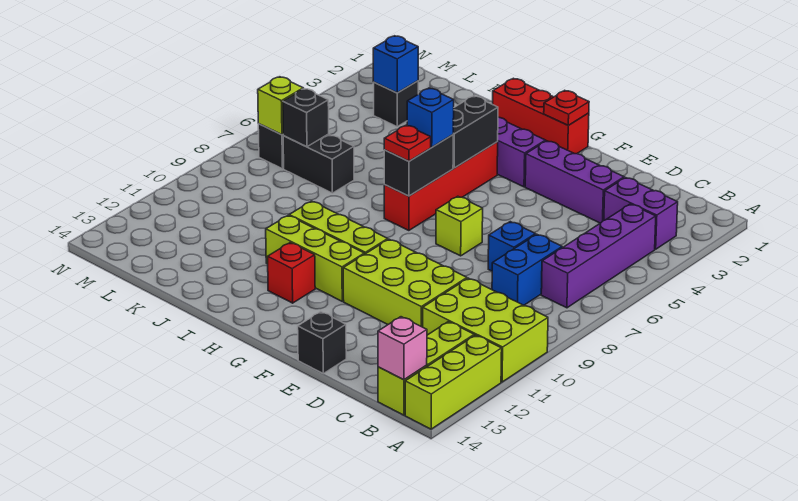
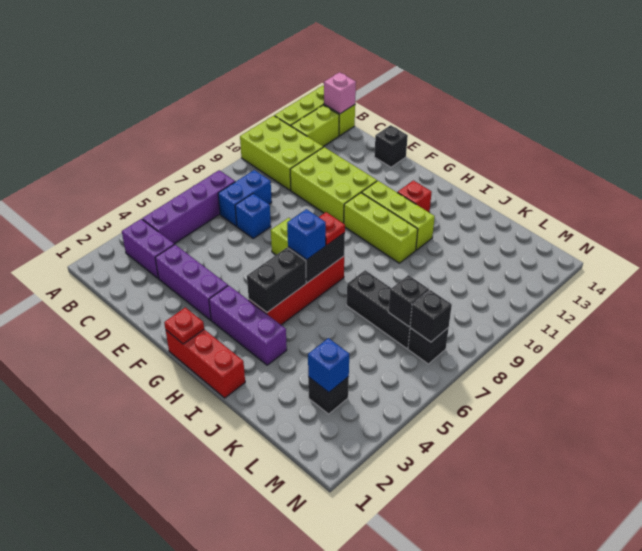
black 1x2 brick [283,134,354,193] -> black 1x3 brick [347,270,410,349]
lime 1x1 brick [258,77,303,135] -> black 1x1 brick [410,290,452,342]

